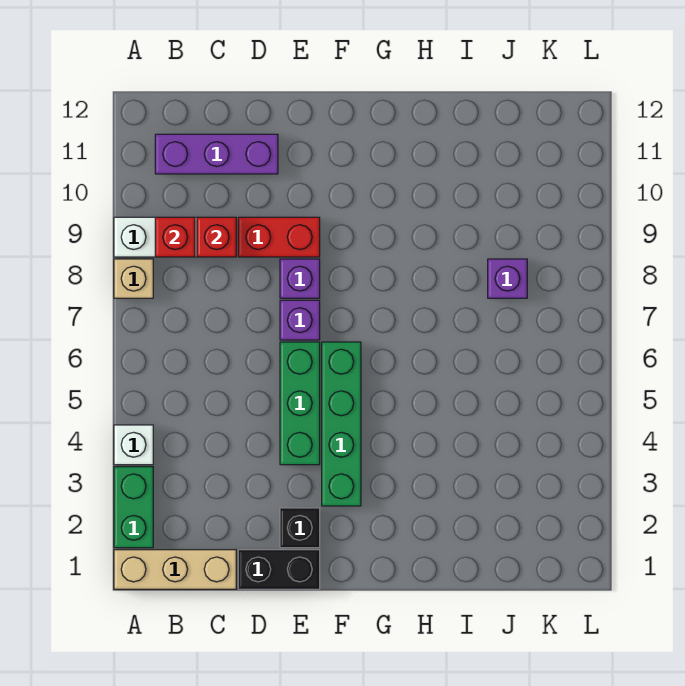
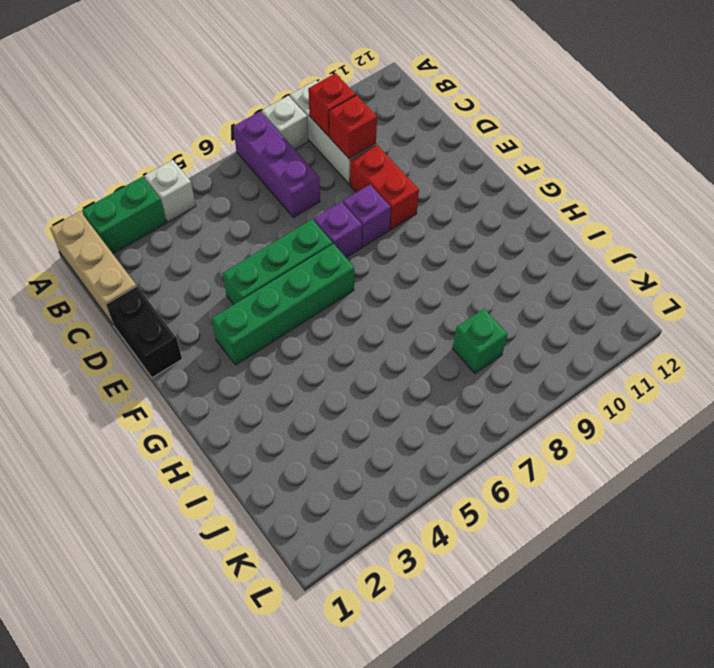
tan 1x1 brick [114,259,153,298] -> white 1x1 brick [262,96,308,149]
purple 1x3 brick [155,134,278,174] -> purple 1x3 brick moved to [233,111,320,217]
black 1x1 brick [280,508,320,548] -> none
purple 1x1 brick [488,259,527,298] -> green 1x1 brick [452,309,508,373]

